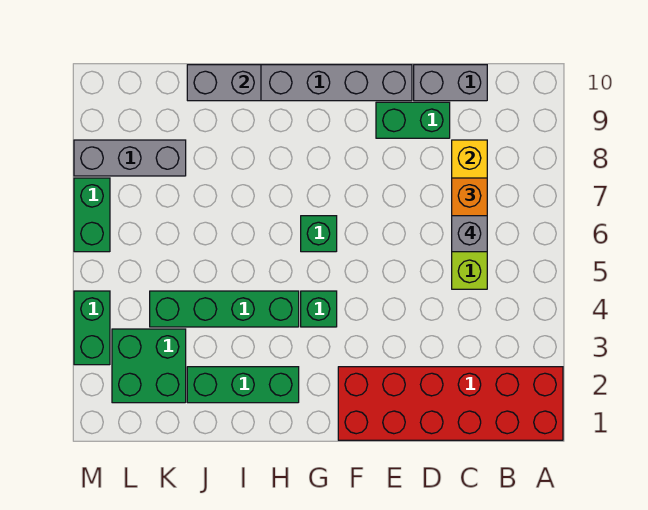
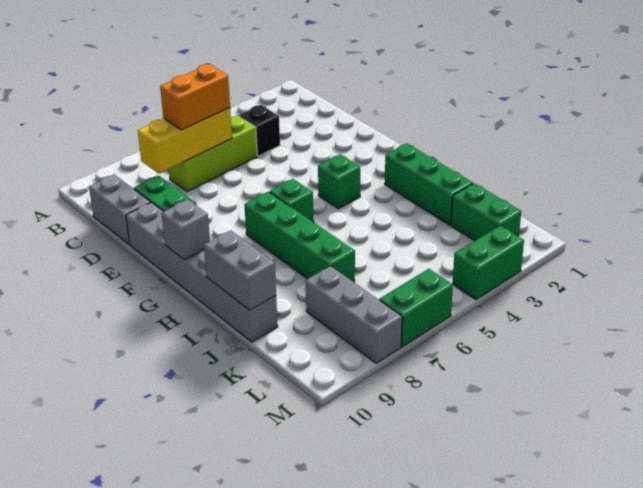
red 2x6 brick [338,367,563,440] -> none
none -> black 1x1 brick [239,105,280,156]
grey 1x1 brick [452,216,487,252] -> grey 1x1 brick moved to [162,200,210,260]
green 1x4 brick [150,291,299,327] -> green 1x4 brick moved to [244,192,355,282]
green 2x2 brick [112,329,186,403] -> green 1x2 brick [451,183,521,241]

